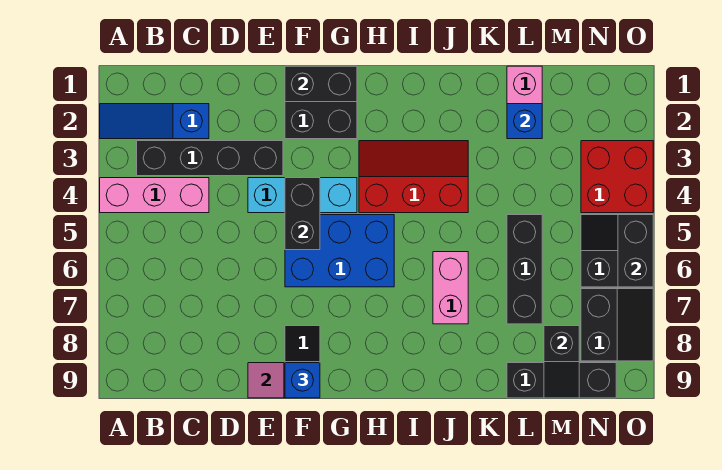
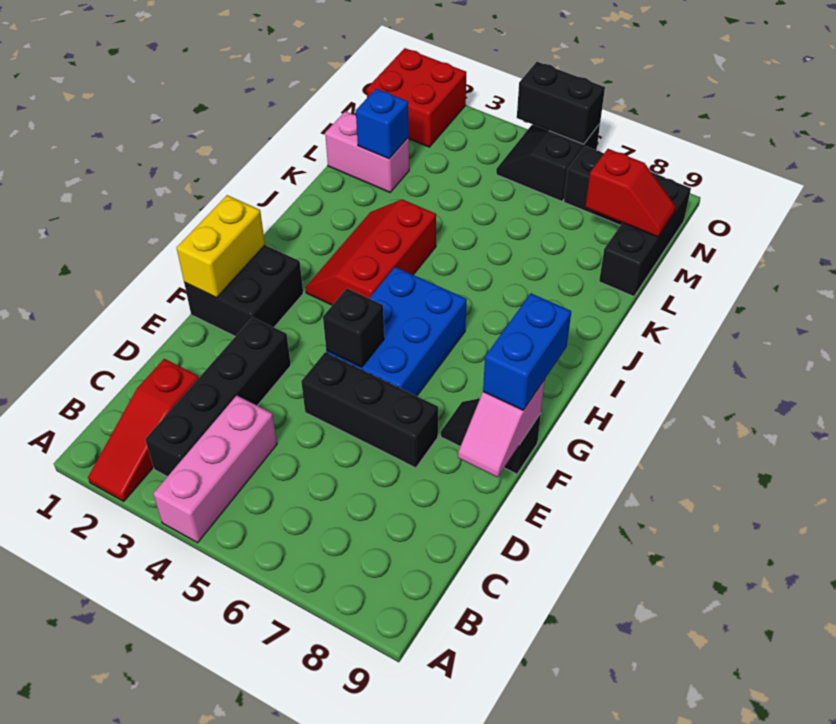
blue 1x3 slope [100,104,209,139] -> red 1x3 slope [88,359,199,501]
cyan 1x3 brick [248,178,357,213] -> none
black 1x2 brick [285,66,357,102] -> yellow 1x2 brick [177,195,265,298]
black 1x2 brick [285,178,320,250] -> black 1x1 brick [323,288,384,367]
blue 1x1 brick [285,363,320,398] -> blue 1x2 brick [483,293,571,410]
pink 1x2 brick [433,252,468,324] -> none
black 1x3 brick [507,215,542,324] -> black 1x3 brick moved to [301,352,438,468]
black 1x2 slope [544,326,579,398] -> red 1x2 slope [586,149,676,237]
red 2x2 brick [581,141,653,213] -> red 2x2 brick moved to [367,48,467,147]

